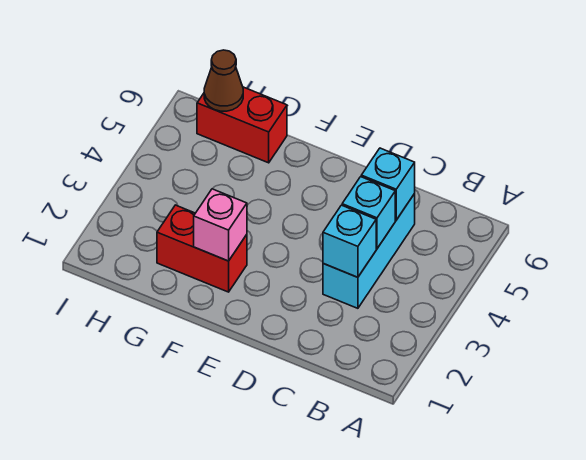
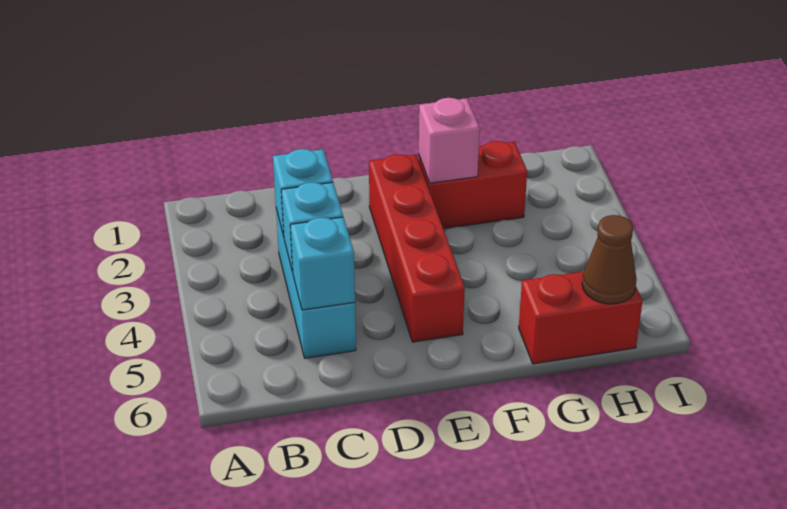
none -> red 1x4 brick [369,154,465,342]

